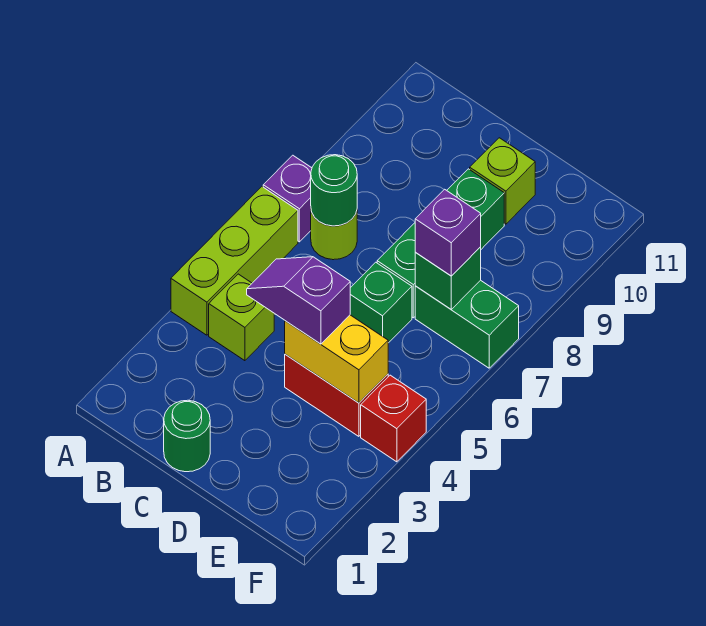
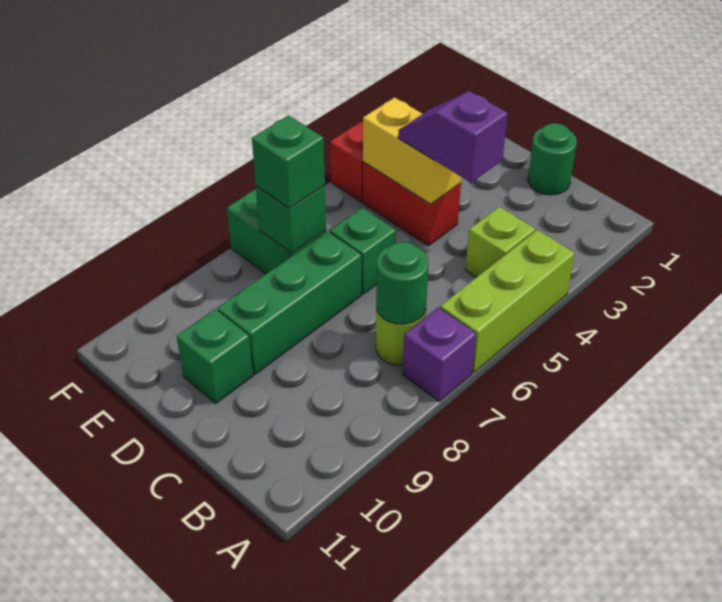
purple 1x2 slope [247,257,350,344] -> purple 1x2 slope turned to [398,91,508,182]
lime 1x1 brick [470,138,535,224] -> green 1x1 brick [177,309,253,403]
purple 1x1 brick [415,189,481,276] -> green 1x1 brick [252,115,325,208]

